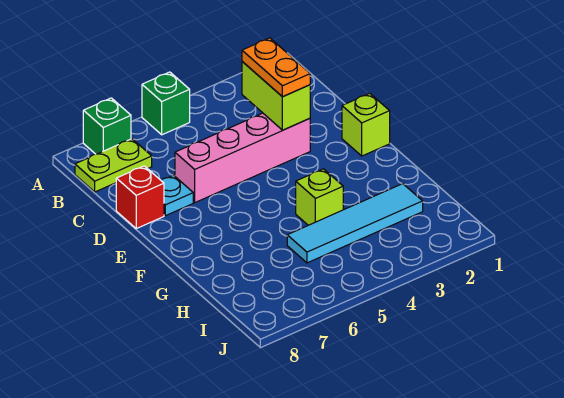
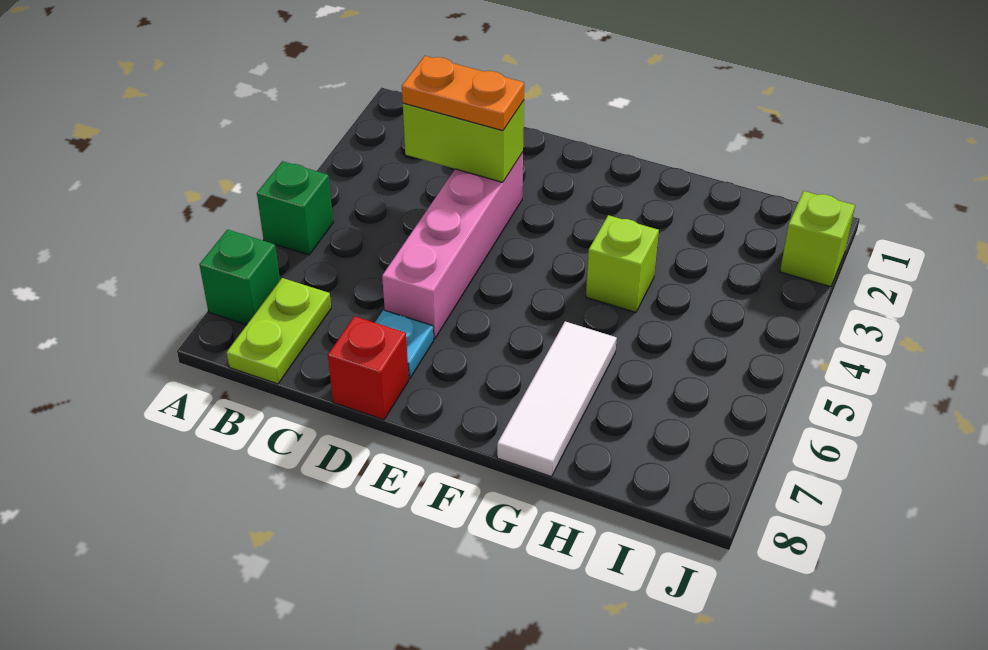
lime 1x1 brick [342,93,390,156] -> lime 1x1 brick moved to [780,191,855,287]
none -> white 1x3 tile [497,322,617,477]
cyan 1x4 tile [287,184,423,263] -> none

